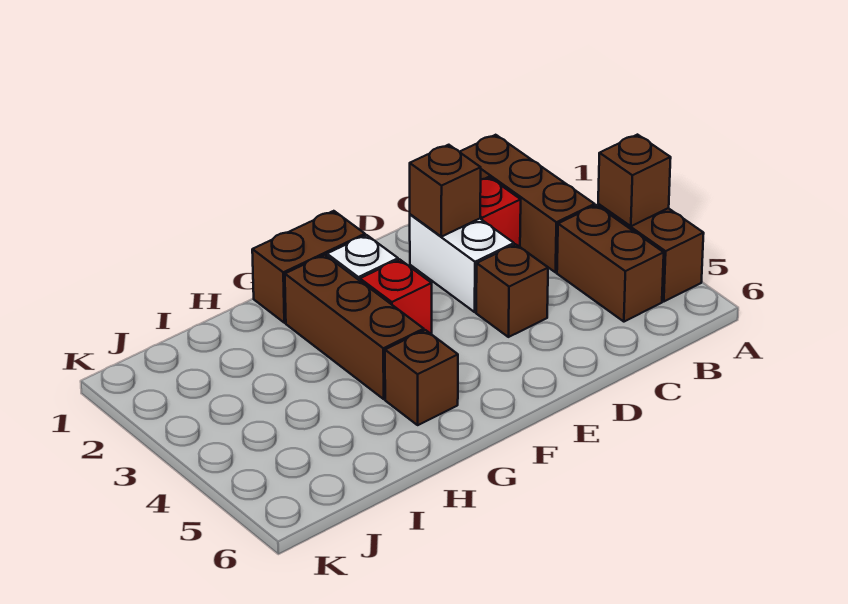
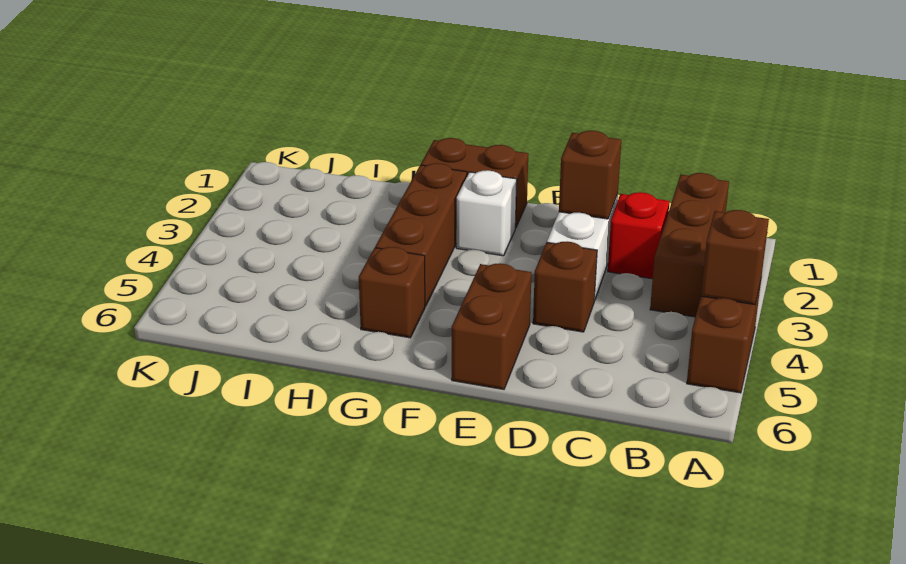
brown 1x2 brick [557,205,664,322] -> brown 1x2 brick moved to [452,263,532,389]
red 1x1 brick [360,259,432,334] -> none

